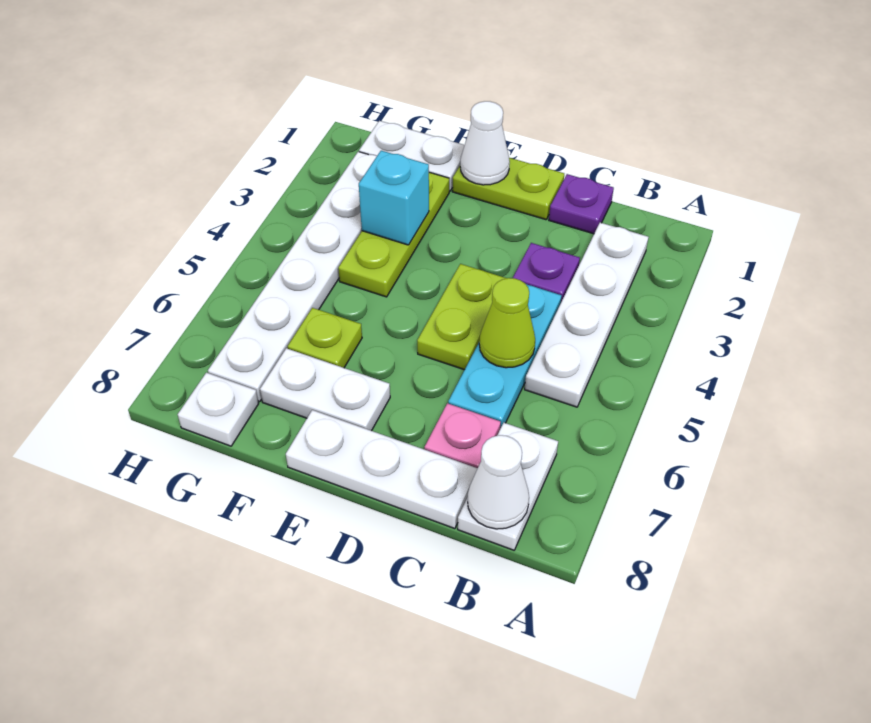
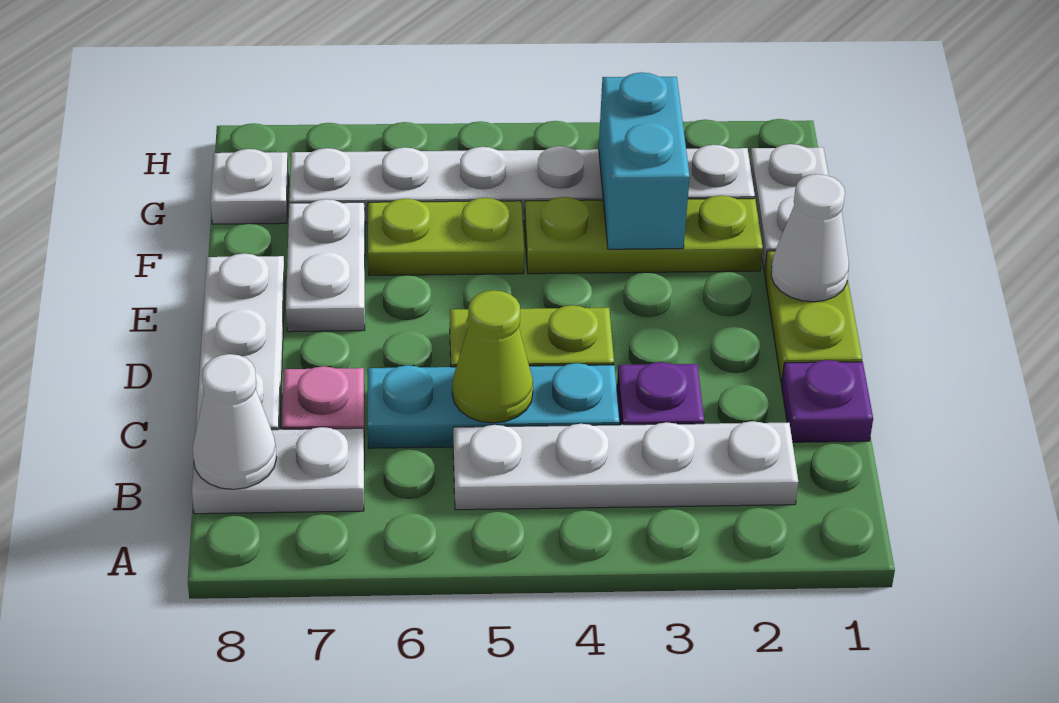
cyan 1x1 brick [359,151,429,245] -> cyan 1x2 brick [599,72,690,249]
lime 1x1 plate [288,308,362,368] -> lime 1x2 plate [368,198,524,275]

